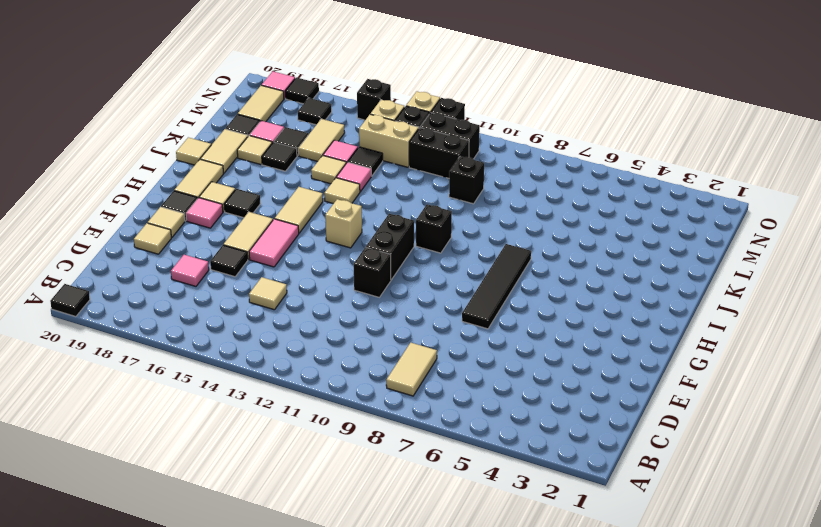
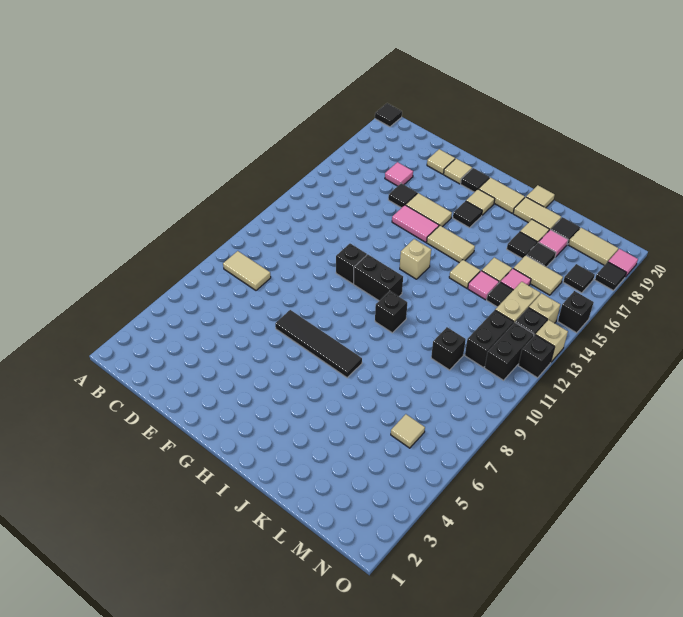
tan 1x1 tile [249,277,287,310] -> tan 1x1 tile moved to [391,414,425,448]
pink 1x1 tile [186,198,223,228] -> none

